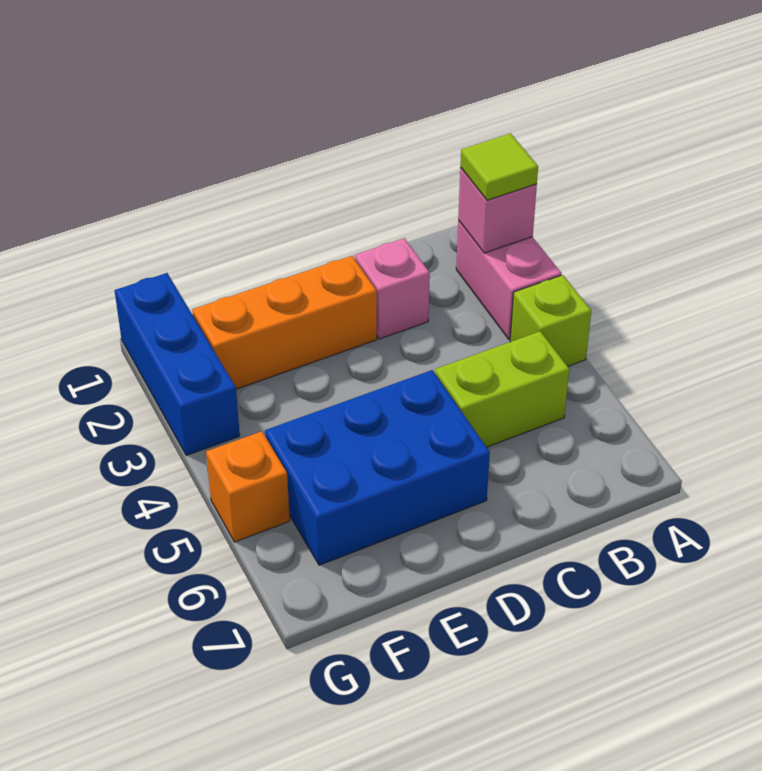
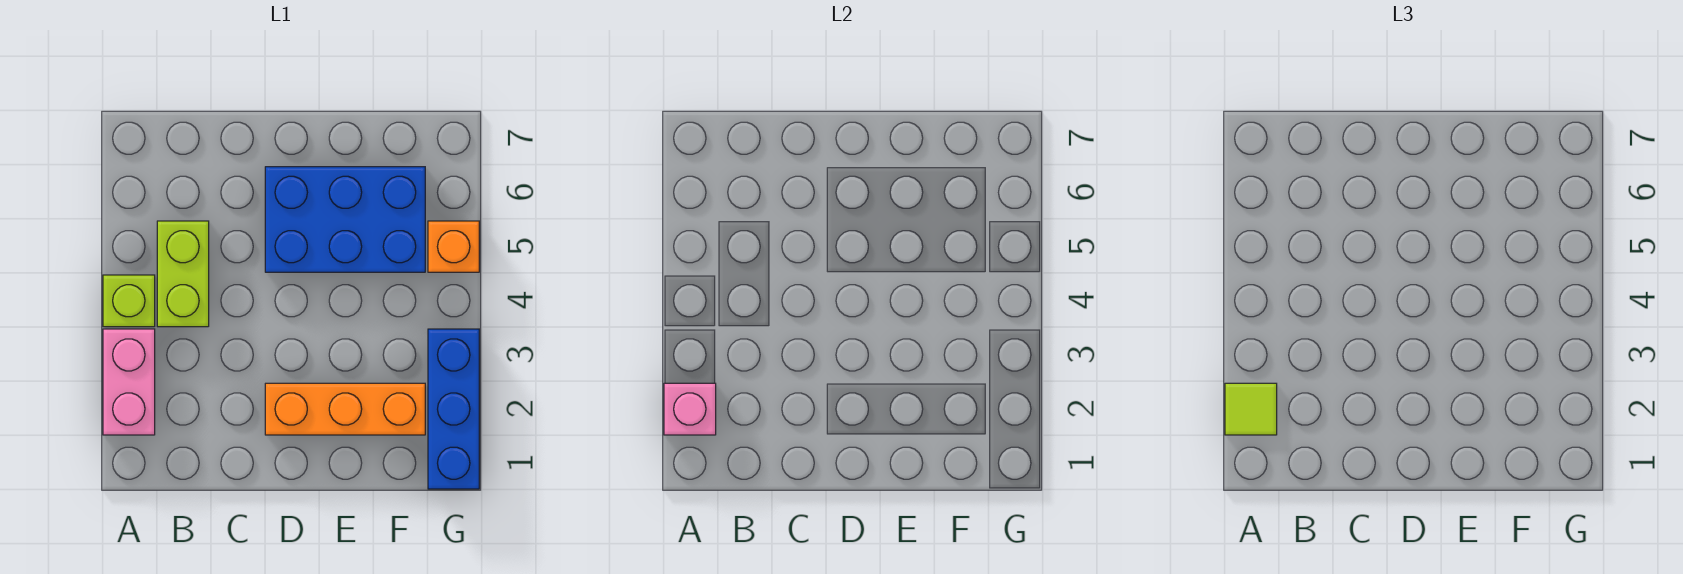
lime 1x2 brick [435,331,569,447] -> lime 1x2 brick turned to [157,221,209,327]
pink 1x1 brick [355,238,430,339] -> none

